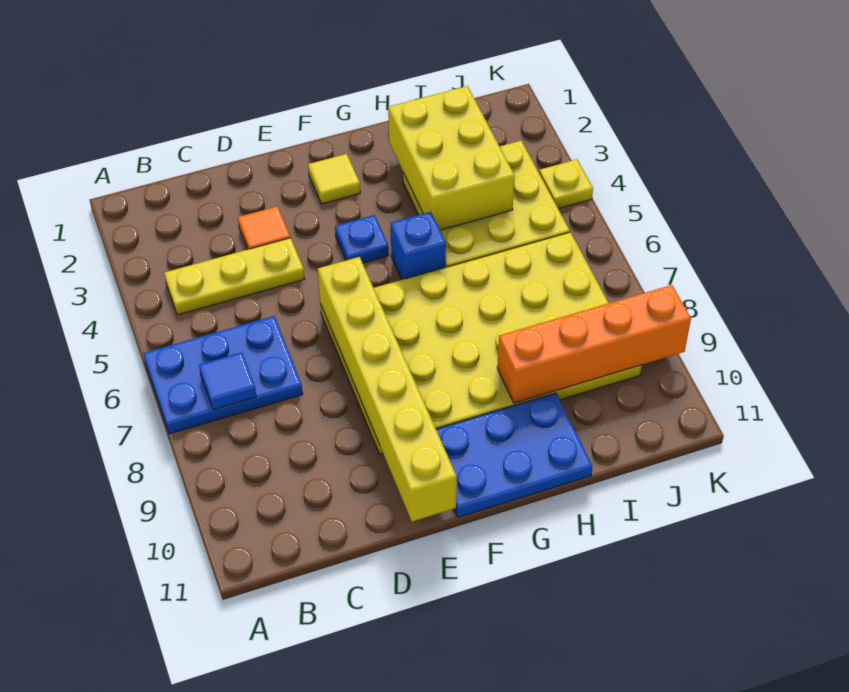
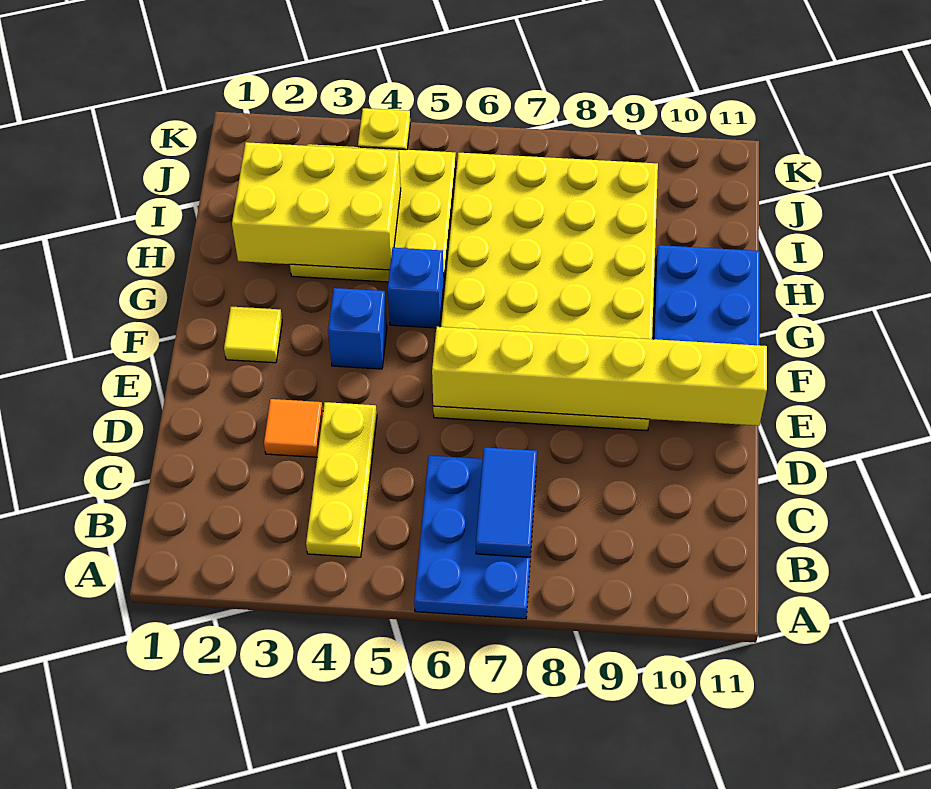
blue 1x1 tile [199,352,256,410] -> blue 1x2 tile [476,447,537,557]
blue 1x1 plate [335,215,389,263] -> blue 1x1 brick [328,288,387,369]
orange 1x4 brick [497,285,691,403] -> none

